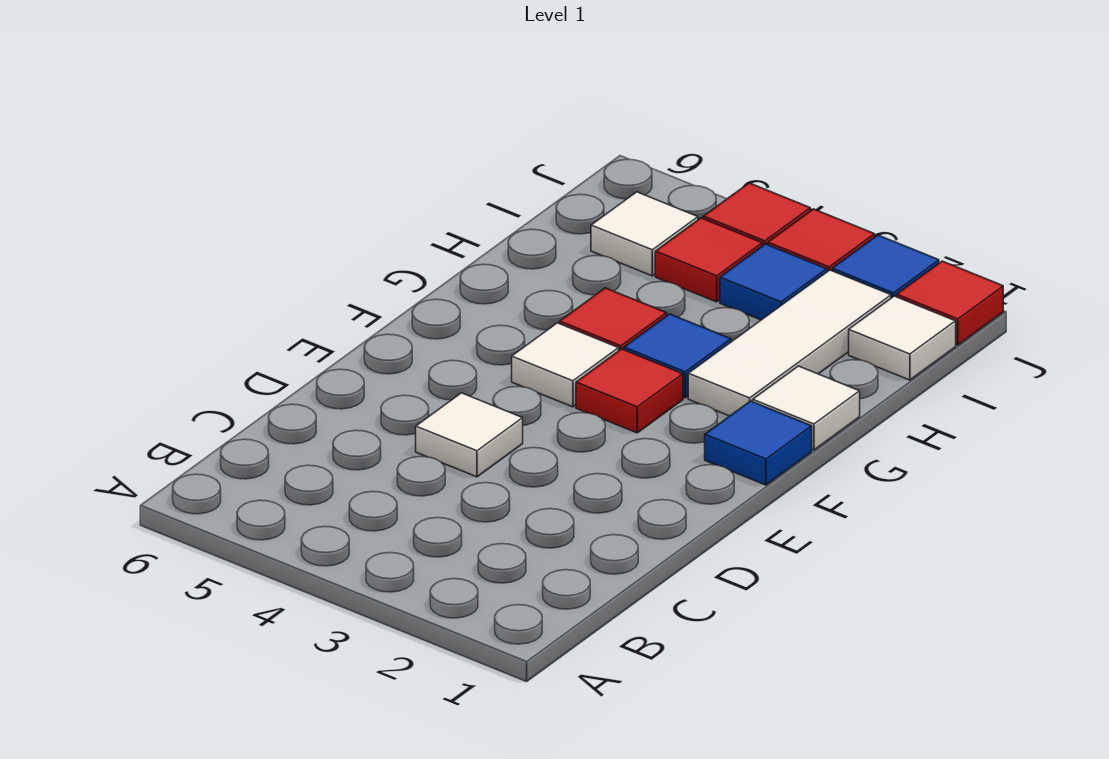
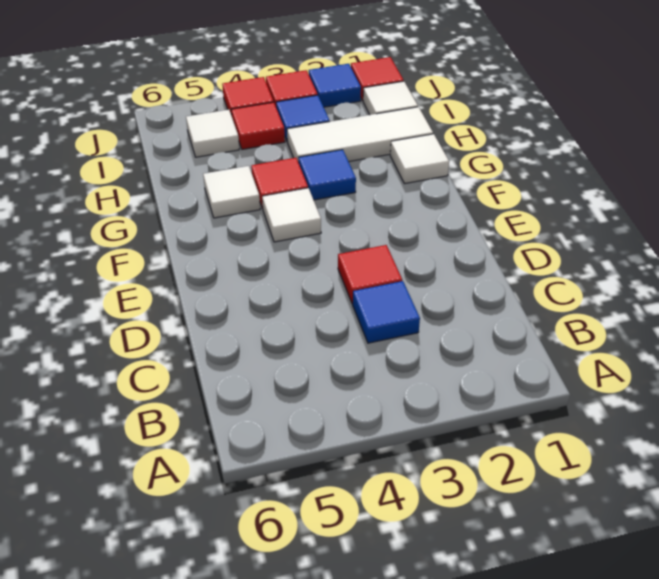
white 1x1 tile [416,393,523,477] -> white 1x1 tile moved to [203,166,260,218]
blue 1x1 tile [705,401,812,485] -> blue 1x1 tile moved to [353,281,420,343]
red 1x1 tile [576,349,683,433] -> red 1x1 tile moved to [338,245,402,304]
white 1x3 tile [688,270,891,416] -> white 1x3 tile turned to [287,107,433,162]

